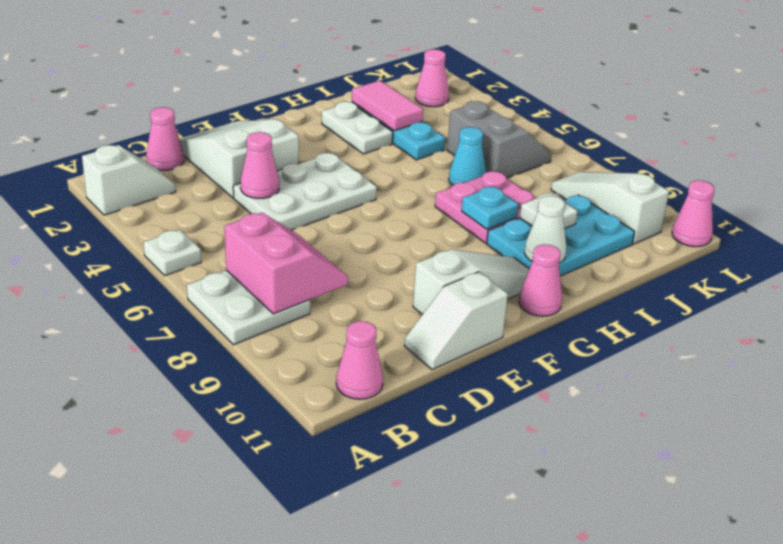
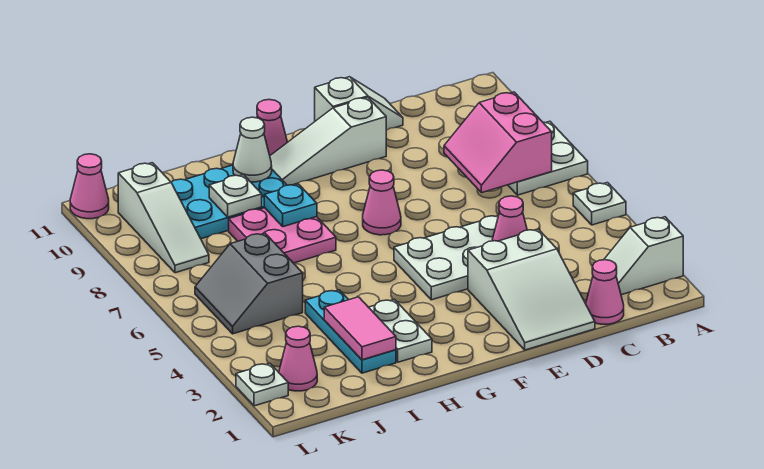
pink 1x1 cone [336,321,383,399] -> pink 1x1 cone moved to [363,170,401,235]
cyan 1x1 cone [449,127,486,185] -> none
none -> white 1x1 plate [236,363,288,406]

